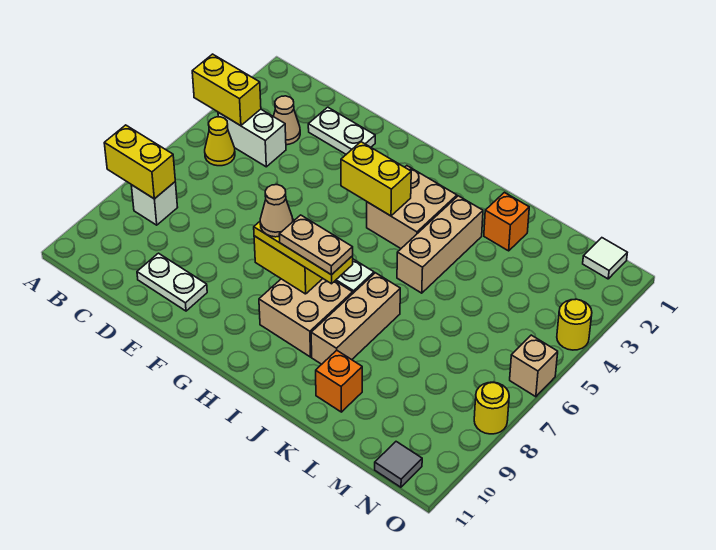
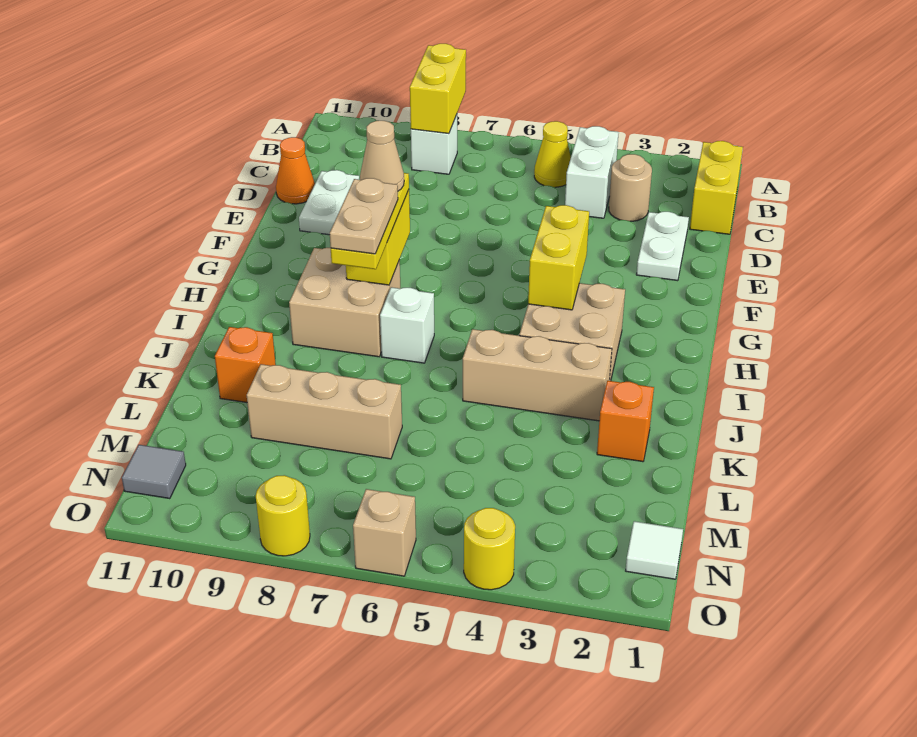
yellow 1x2 brick [192,54,261,126] -> yellow 1x2 brick moved to [690,141,743,234]
tan 1x1 cone [273,96,300,145] -> tan 1x1 round brick [609,154,652,221]
none -> orange 1x1 cone [276,137,315,204]
tan 1x3 brick [311,273,400,364] -> tan 1x3 brick moved to [247,364,402,459]

